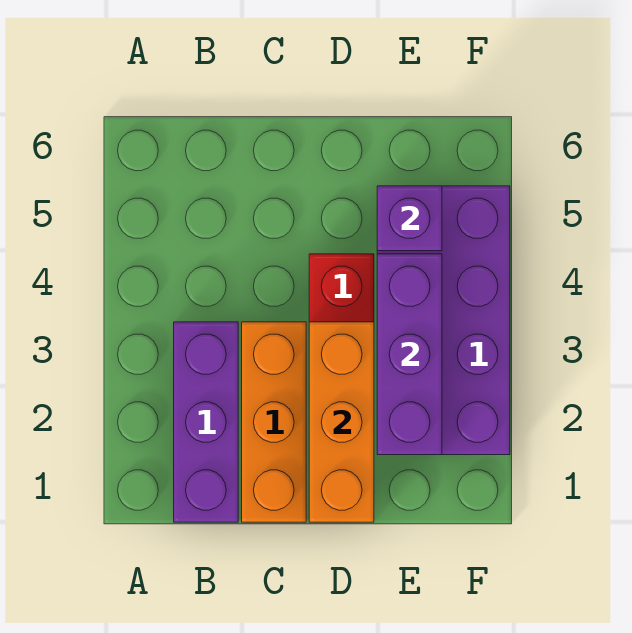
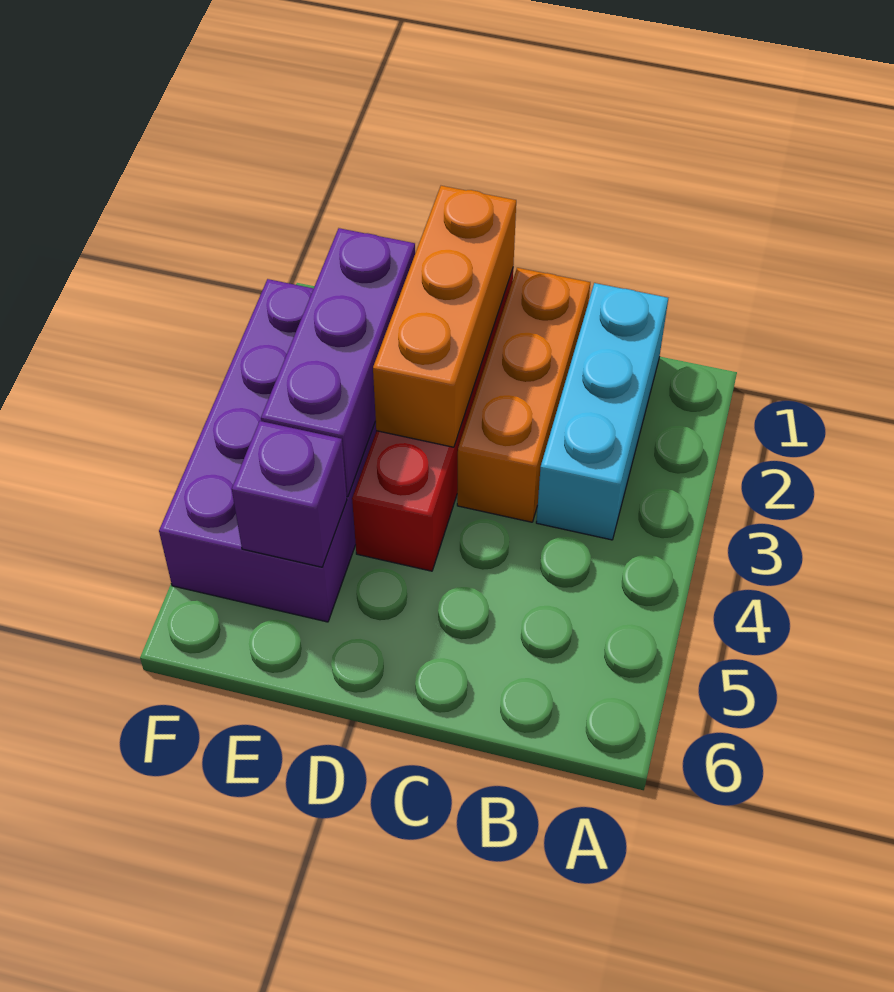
purple 1x3 brick [174,322,238,522] -> cyan 1x3 brick [536,283,668,540]

